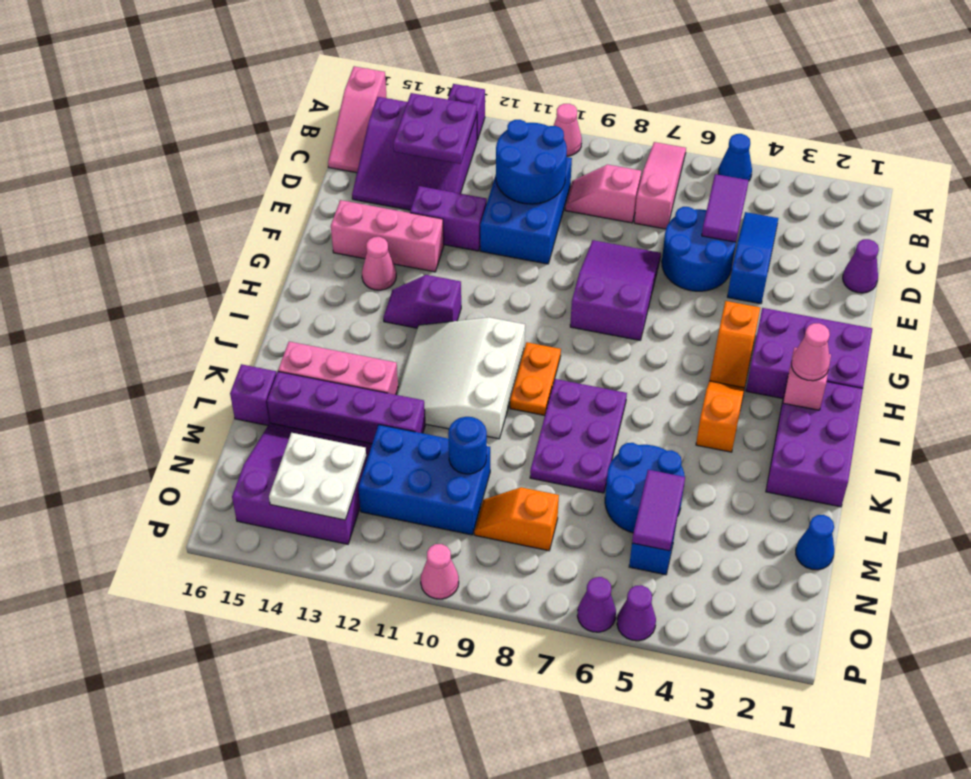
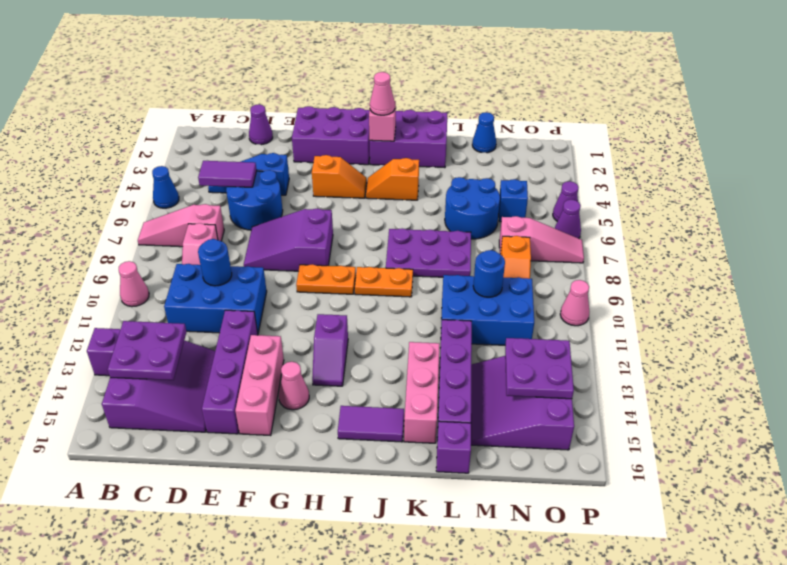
pink 1x3 slope [328,66,387,173] -> pink 1x3 slope moved to [499,216,584,263]
blue 2x2 round brick [496,120,567,204] -> blue 1x1 round brick [198,239,232,286]
purple 1x2 brick [410,186,487,251] -> purple 1x4 brick [202,310,258,434]
purple 2x3 brick [746,308,872,398] -> purple 2x3 brick turned to [292,106,370,165]
none -> orange 1x2 plate [296,264,356,294]
white 3x3 slope [396,317,525,439] -> none
purple 1x2 tile [632,470,685,551] -> purple 1x2 tile moved to [338,406,404,442]
blue 2x3 brick [358,425,490,535] -> blue 2x3 brick turned to [441,275,534,345]
white 2x2 plate [269,433,366,520] -> purple 2x2 plate [505,338,574,399]

